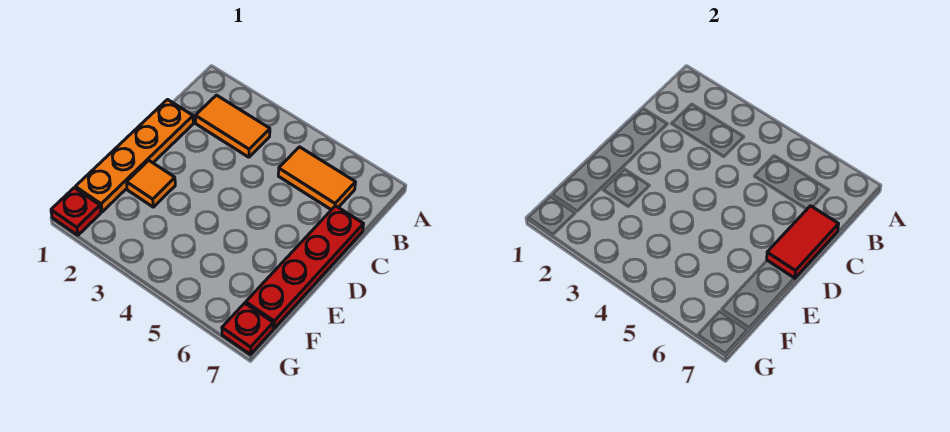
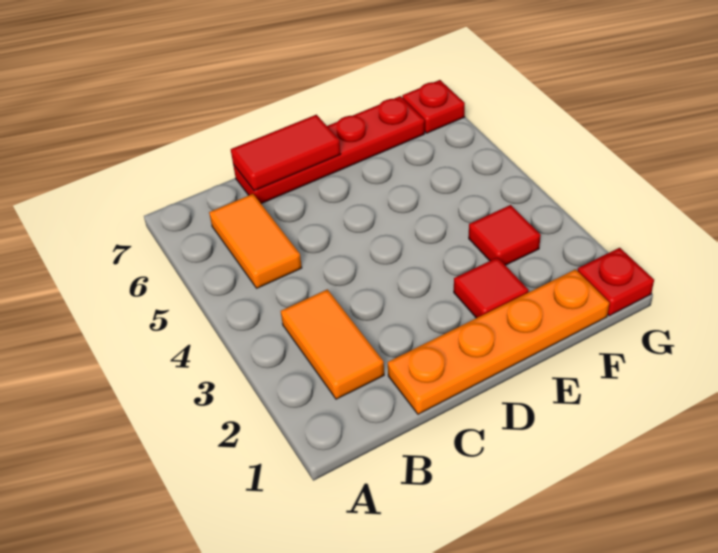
orange 1x1 tile [127,161,175,207] -> red 1x1 tile [454,258,529,318]
none -> red 1x1 tile [469,205,541,265]

